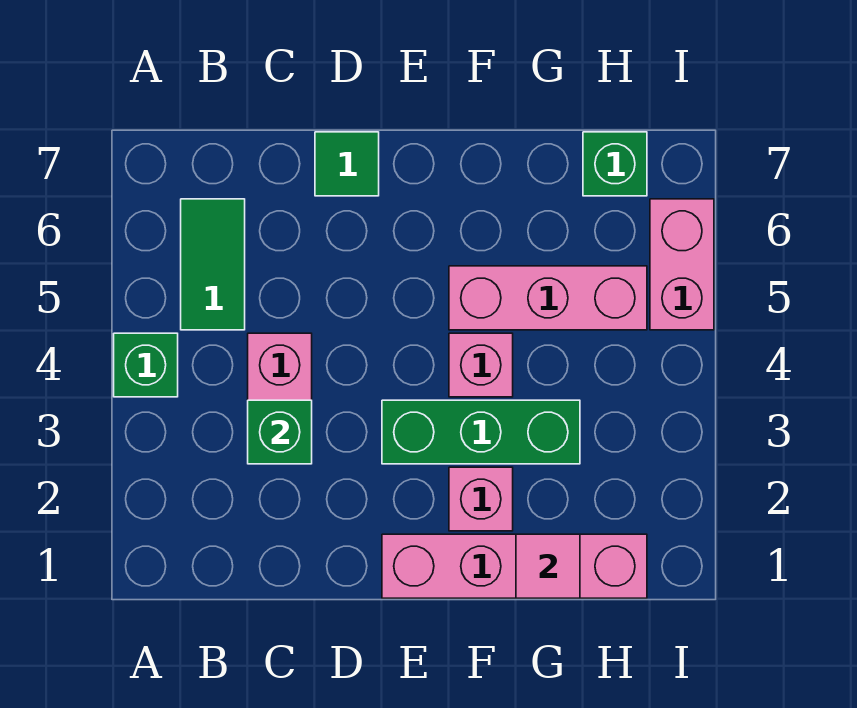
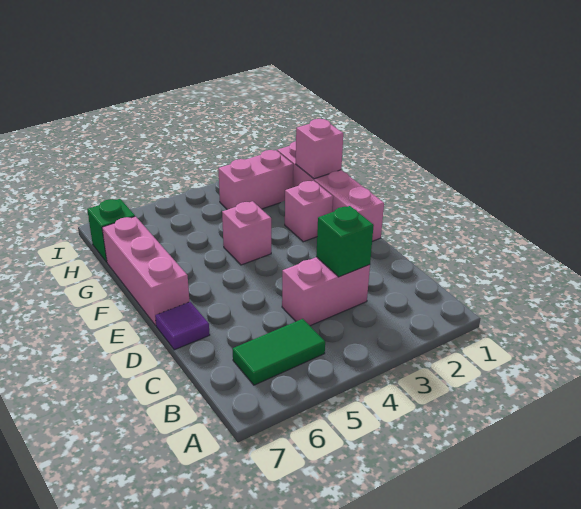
green 1x1 brick [114,333,178,397] -> none
green 1x1 tile [315,132,379,196] -> purple 1x1 tile [155,302,210,350]
green 1x3 brick [382,400,580,464] -> none
pink 1x3 brick [449,266,647,330] -> pink 1x3 brick moved to [102,216,190,326]
pink 1x1 tile [516,534,580,598] -> pink 1x1 brick [296,119,343,179]
pink 1x2 brick [650,199,714,330] -> pink 1x2 brick moved to [218,150,293,210]

